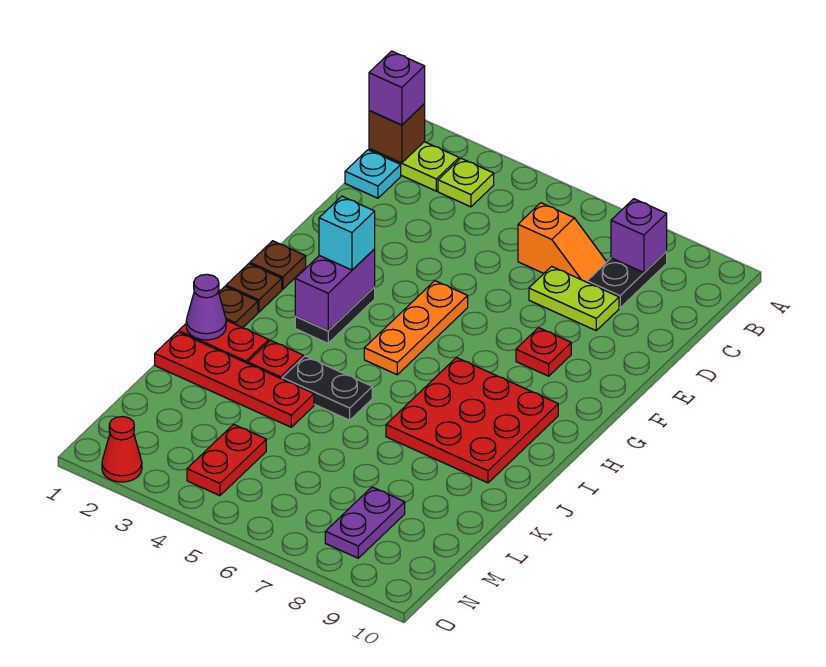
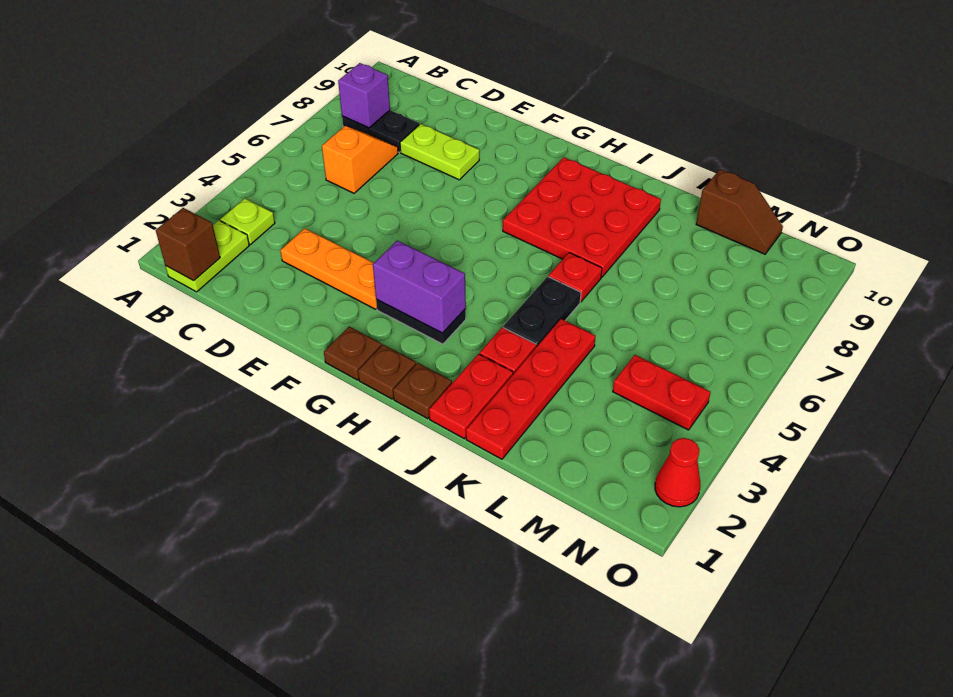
purple 1x1 brick [369,51,425,125] -> none
cyan 1x1 plate [345,150,401,198] -> none
lime 1x2 plate [529,266,619,330] -> lime 1x2 plate turned to [400,124,479,180]
orange 1x3 plate [364,281,468,375] -> orange 1x3 plate moved to [280,228,377,309]
red 1x1 plate [516,328,571,376] -> red 1x1 plate moved to [549,253,602,302]
cyan 1x1 brick [319,196,375,270] -> none
purple 1x1 cone [186,274,226,340] -> none
none -> brown 1x2 slope [696,169,783,254]
purple 1x2 plate [325,487,405,558] -> none

